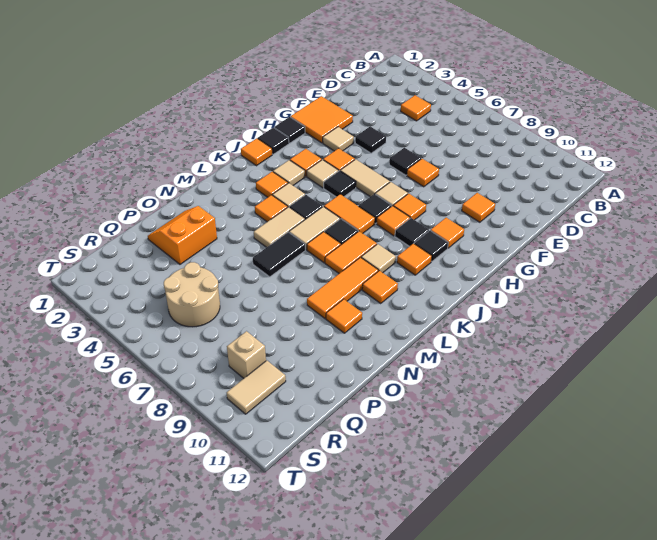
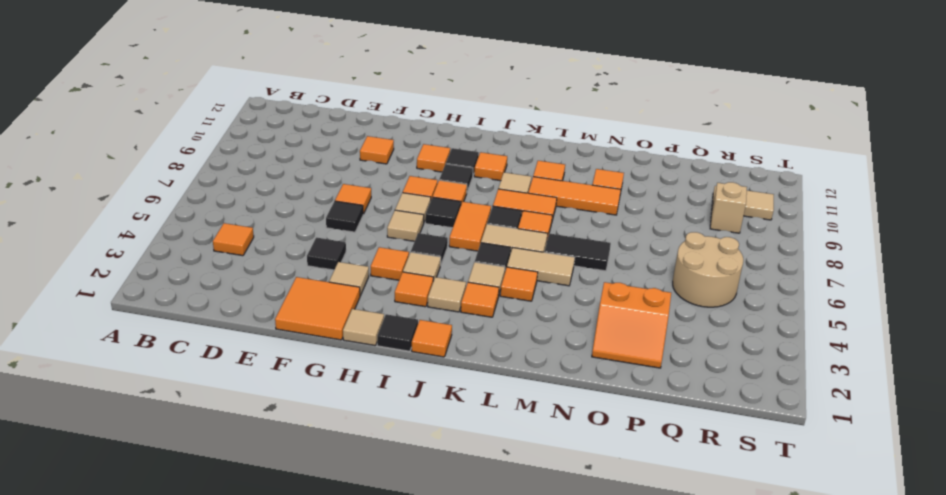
black 1x1 tile [274,117,305,143] -> tan 1x1 tile [343,309,384,346]
tan 1x2 tile [340,159,390,197] -> tan 1x1 tile [387,210,424,241]

